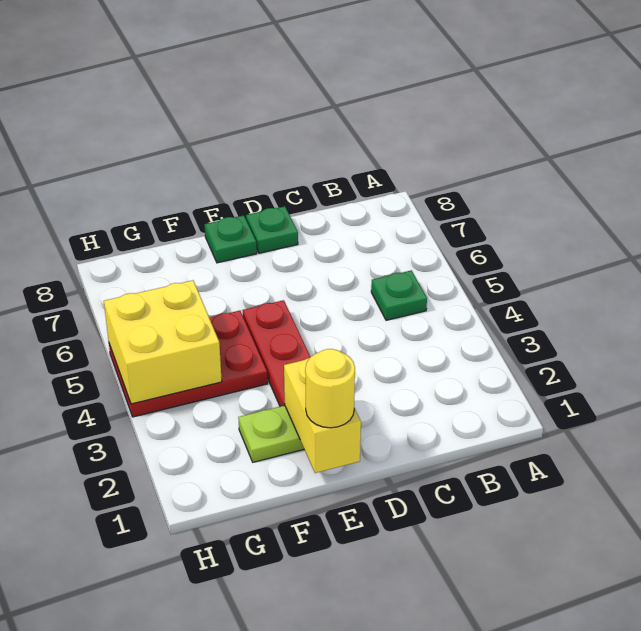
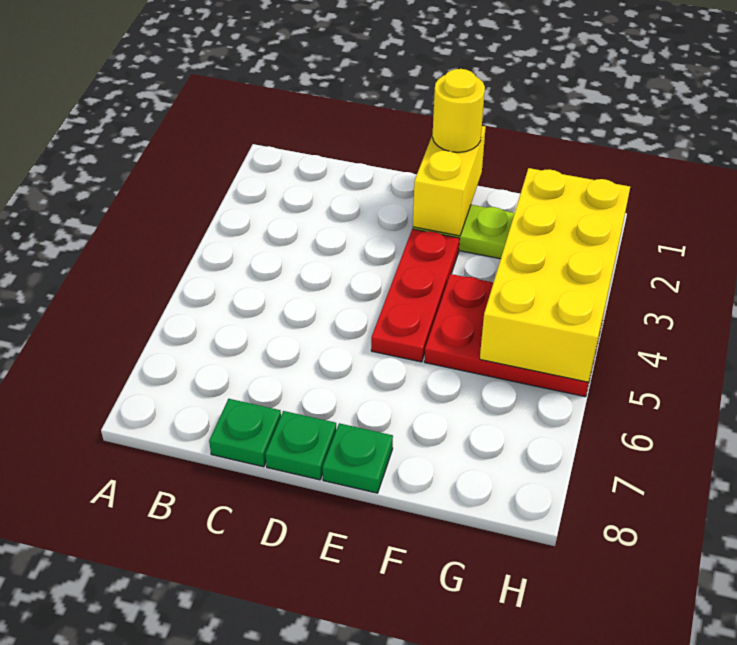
green 1x1 plate [371,270,427,320] -> green 1x1 plate moved to [209,399,281,467]
yellow 2x2 brick [104,280,222,404] -> yellow 2x4 brick [480,168,630,382]

